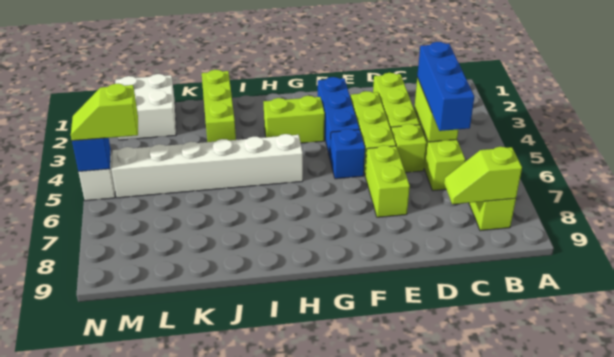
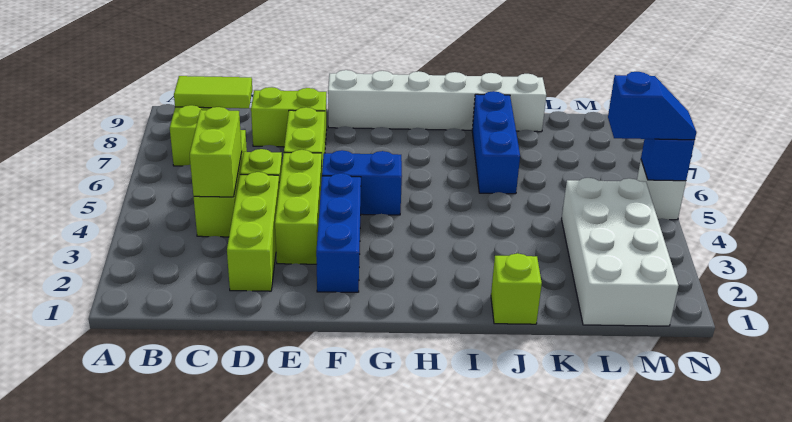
lime 1x2 slope [444,147,522,204] -> lime 1x2 tile [174,76,252,108]
blue 1x3 brick [417,42,474,131] -> blue 1x3 brick moved to [472,91,520,194]
blue 1x1 brick [330,129,365,179] -> blue 1x2 brick [322,150,402,215]
lime 1x2 brick [264,96,325,143] -> lime 1x2 brick moved to [251,87,327,147]
white 1x6 brick [111,134,303,198] -> white 1x6 brick moved to [328,70,546,132]
lime 1x3 brick [202,70,236,142] -> lime 1x1 brick [491,253,542,324]
white 2x2 brick [115,74,176,140] -> white 2x4 brick [562,178,678,326]
lime 1x2 slope [71,84,138,141] -> blue 1x2 slope [608,72,696,140]

